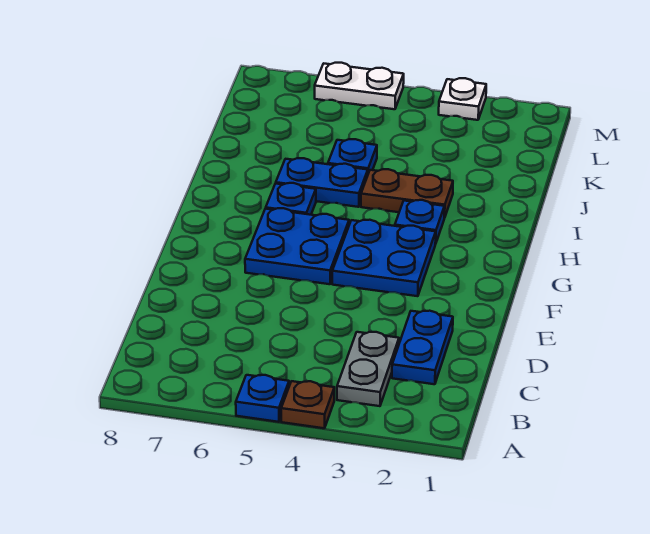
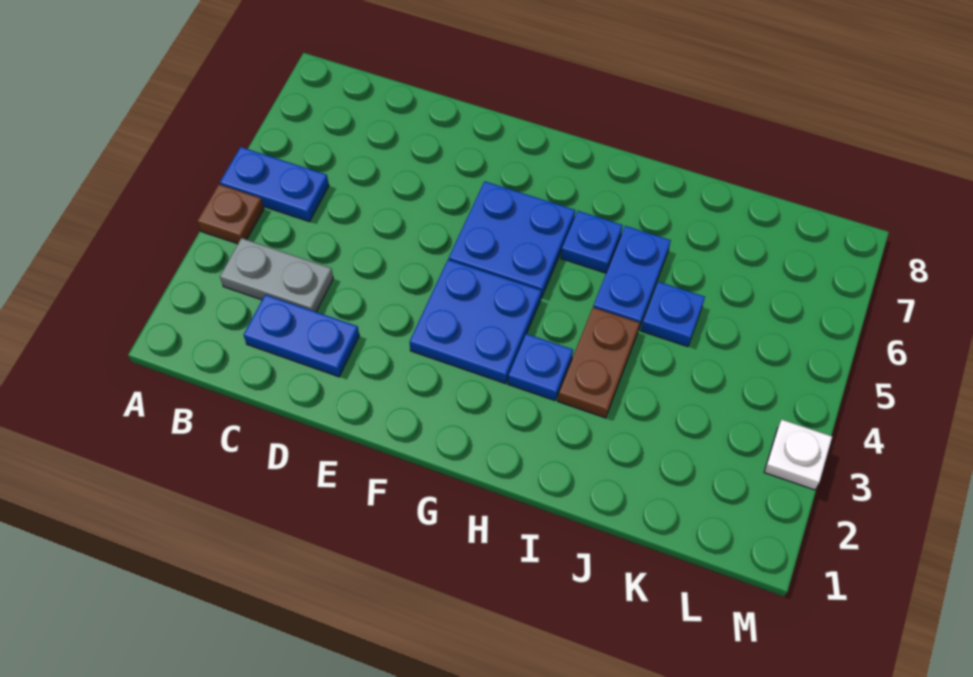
blue 1x1 plate [236,375,289,422] -> blue 1x2 plate [220,147,329,221]
white 1x2 plate [315,63,404,109] -> none

